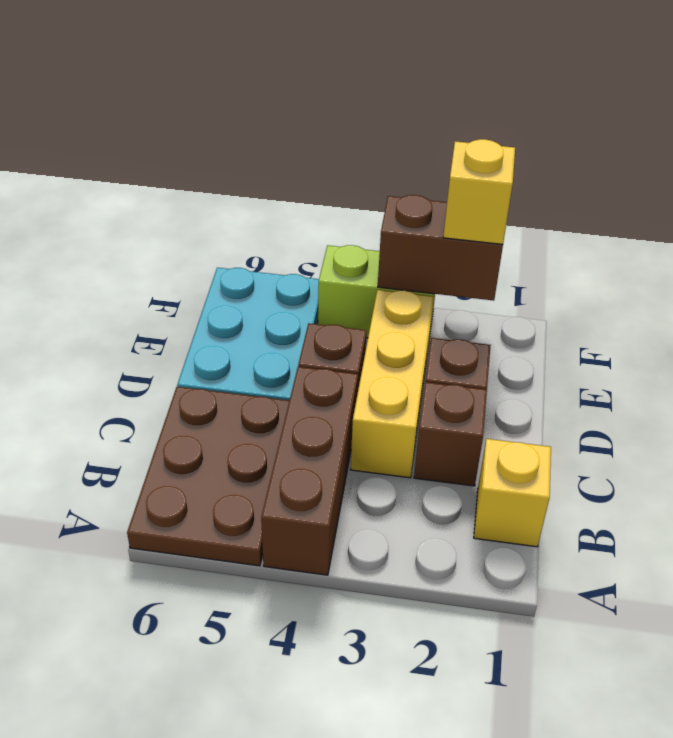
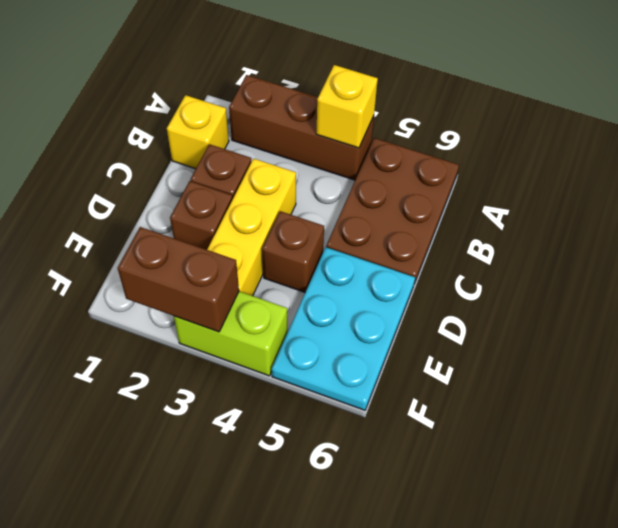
brown 1x3 brick [261,367,358,575] -> brown 1x3 brick turned to [229,75,374,180]
yellow 1x1 brick [443,139,515,244] -> yellow 1x1 brick moved to [316,65,378,148]

